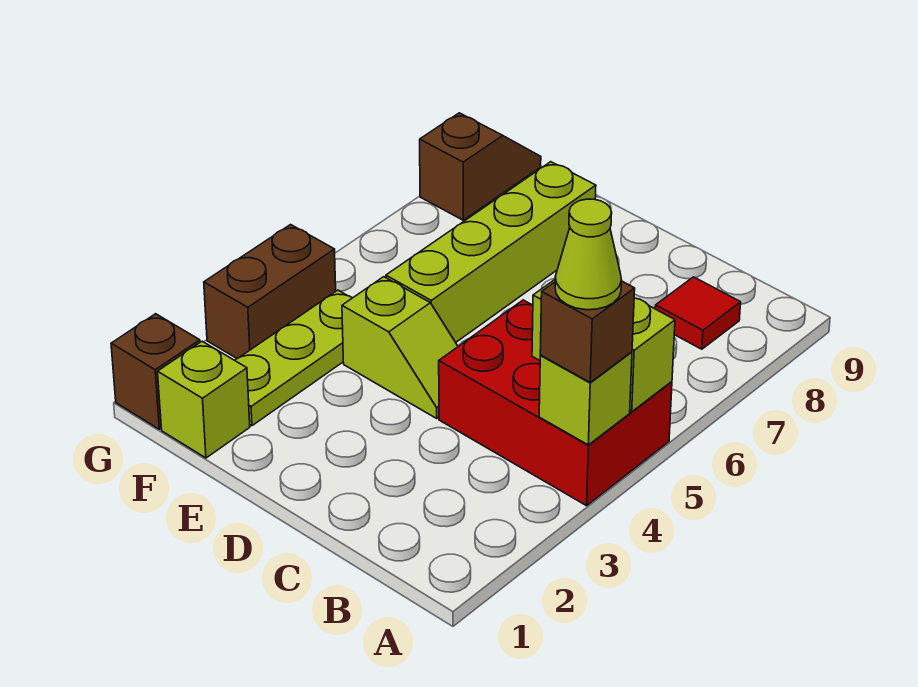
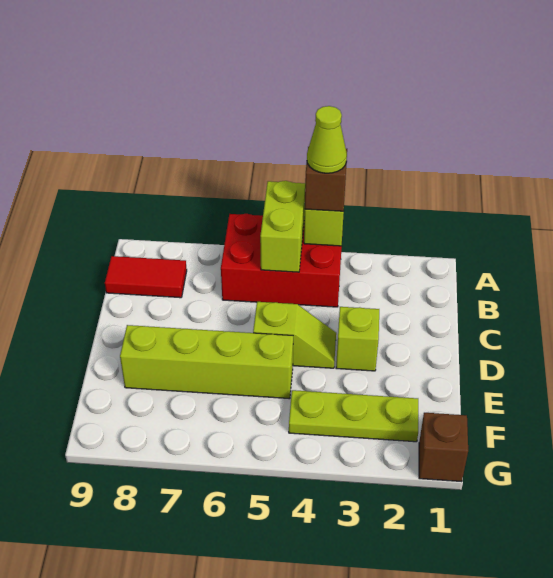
red 2x3 brick [439,300,672,506] -> red 2x3 brick turned to [221,214,342,307]
red 1x1 tile [655,277,741,349] -> red 1x2 tile [105,256,187,298]
lime 1x2 slope [342,277,458,418] -> lime 1x2 slope turned to [253,302,336,368]
lime 1x1 brick [158,341,250,458] -> lime 1x1 brick moved to [336,307,379,371]
brown 1x2 brick [204,225,336,359] -> none
brown 1x2 slope [420,113,541,220] -> none

